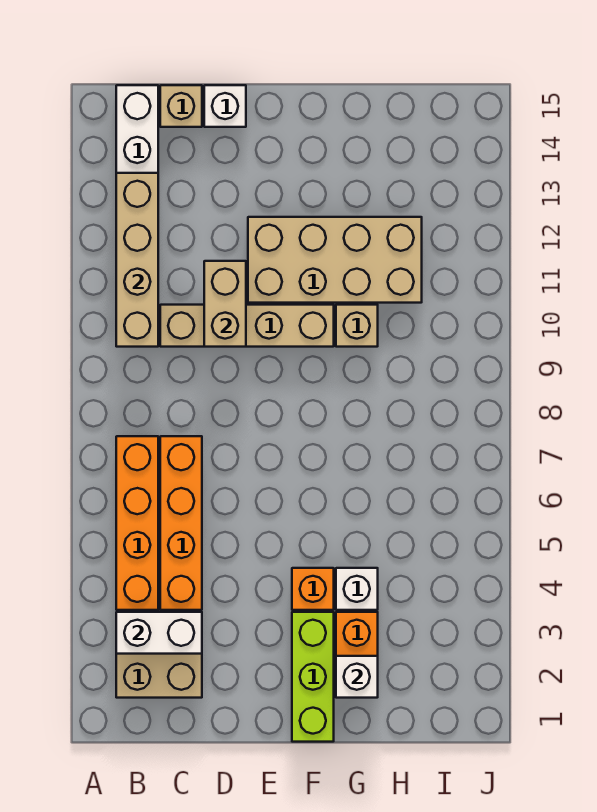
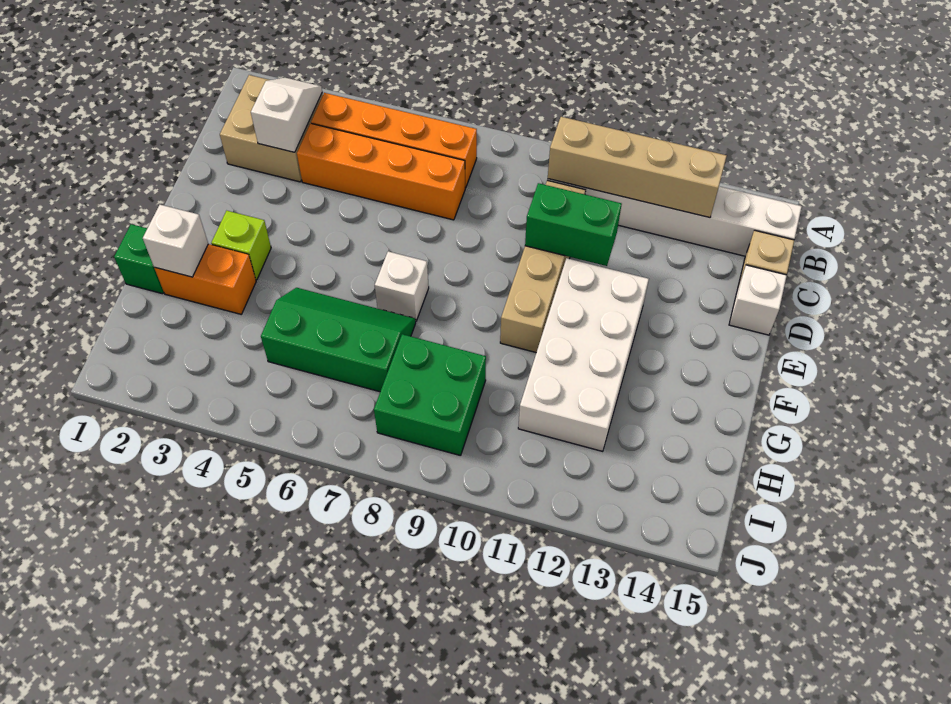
white 1x2 brick [116,612,202,654] -> white 1x2 slope [251,78,322,152]
tan 1x2 brick [204,261,246,347] -> green 1x2 brick [525,183,622,266]
tan 2x4 brick [248,217,422,303] -> white 2x4 brick [518,258,649,451]
lime 1x3 brick [292,612,334,742] -> lime 1x1 brick [211,211,271,280]
orange 1x1 brick [292,568,334,610] -> none
none -> green 1x1 brick [114,224,164,294]
white 1x1 brick [336,568,378,610] -> white 1x1 brick moved to [375,251,429,321]
none -> green 2x3 slope [261,288,416,392]
tan 1x1 brick [336,305,378,347] -> none
none -> green 2x2 brick [374,334,486,456]

